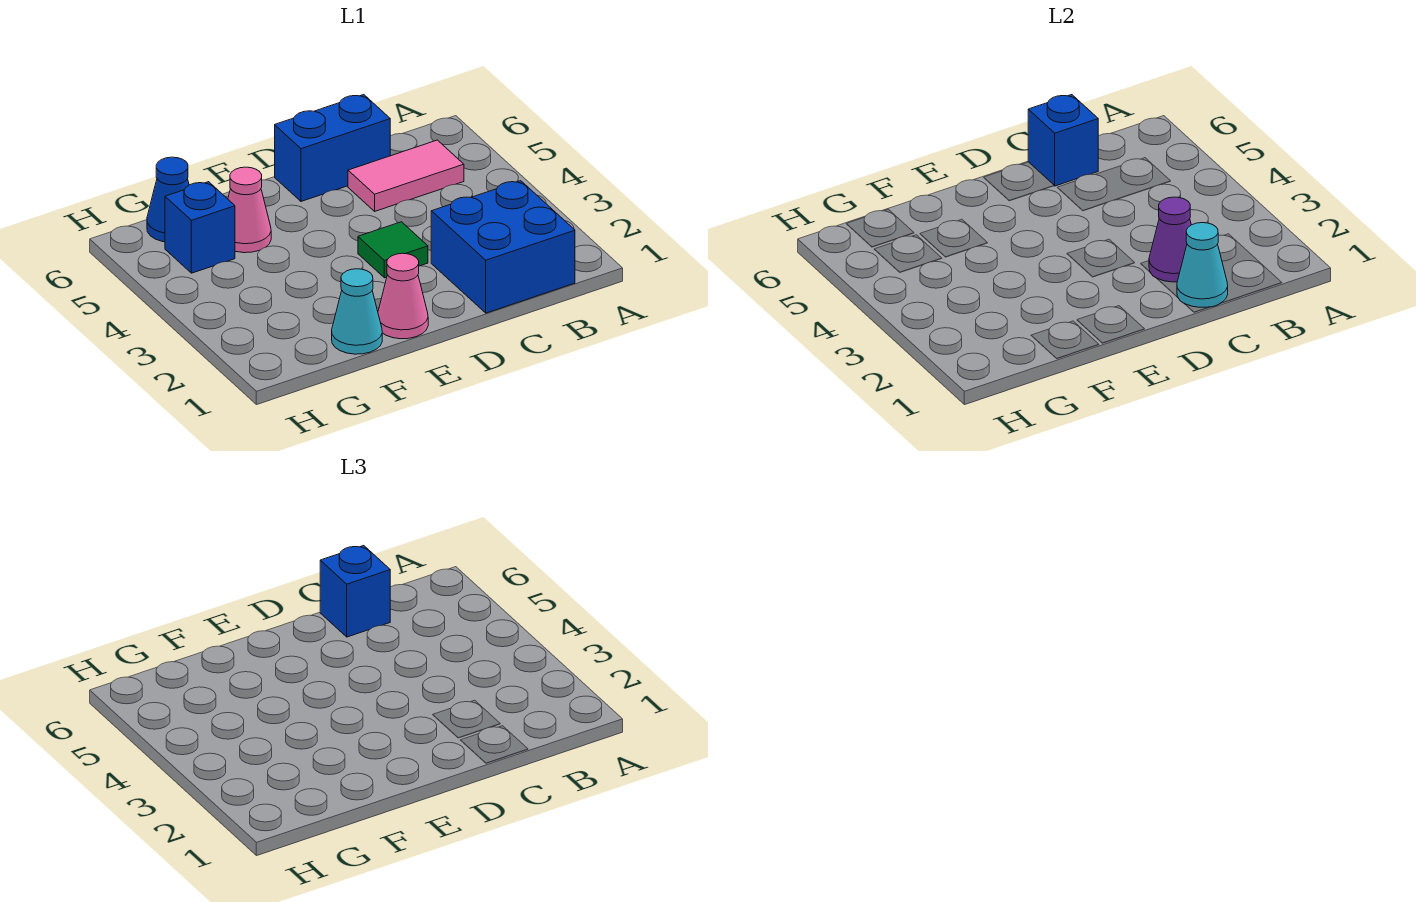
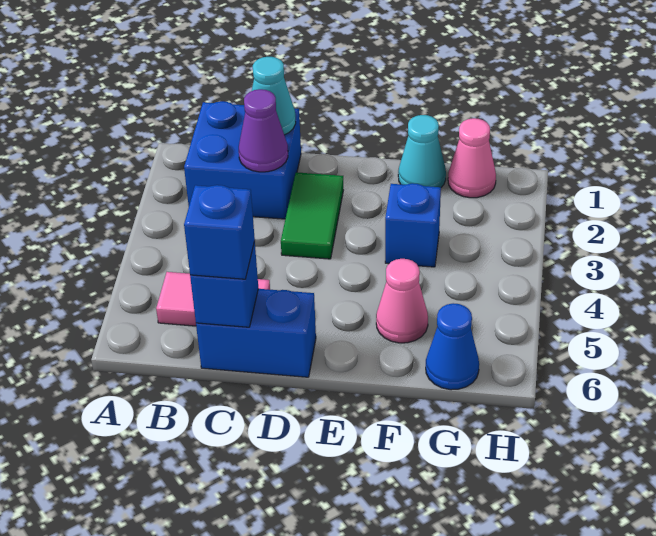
green 1x1 tile [358,222,428,278] -> green 1x2 tile [281,172,343,259]
pink 1x1 cone [378,253,428,339] -> pink 1x1 cone moved to [448,118,496,198]
blue 1x1 brick [165,182,235,273] -> blue 1x1 brick moved to [385,183,441,267]

